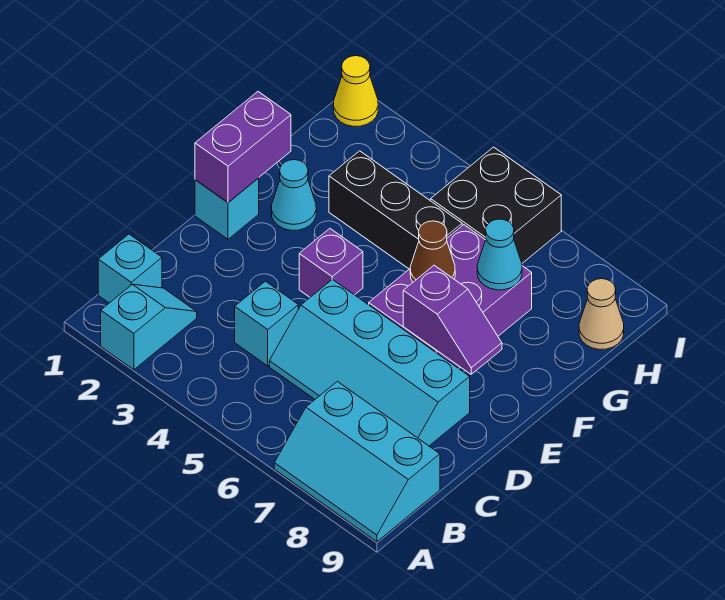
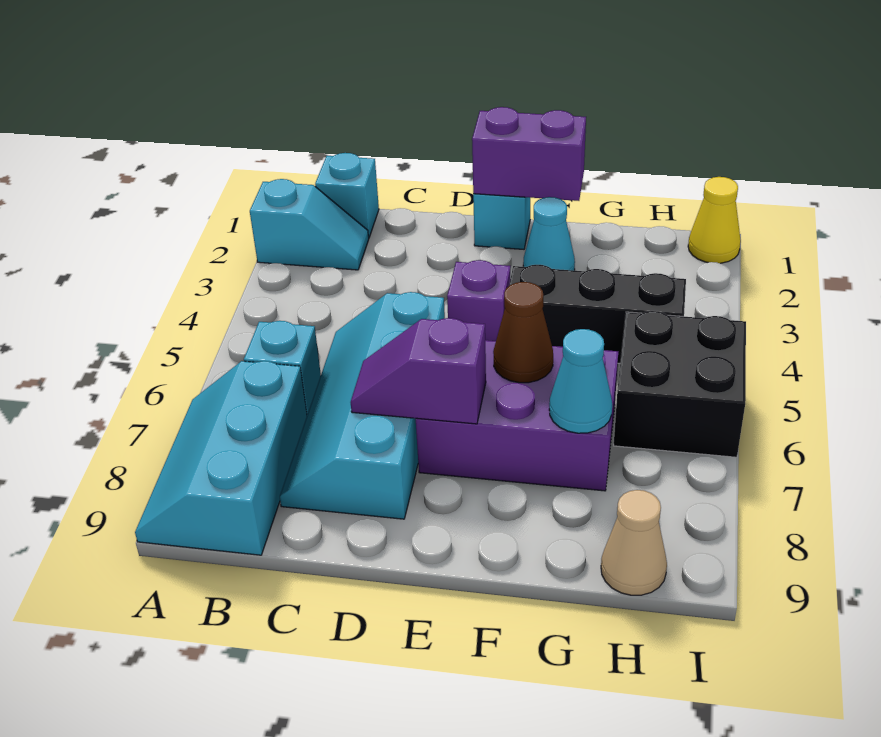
cyan 1x1 brick [235,281,298,366] -> cyan 1x1 brick moved to [244,321,321,415]
purple 1x2 slope [403,265,502,374] -> purple 1x2 slope turned to [351,318,486,424]
black 1x3 brick [329,151,462,269] -> black 1x3 brick turned to [509,265,686,363]

